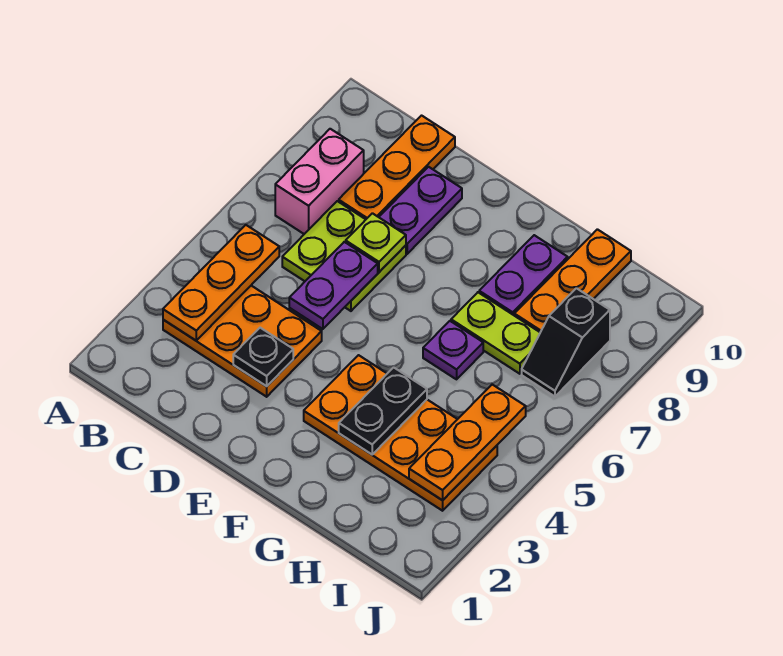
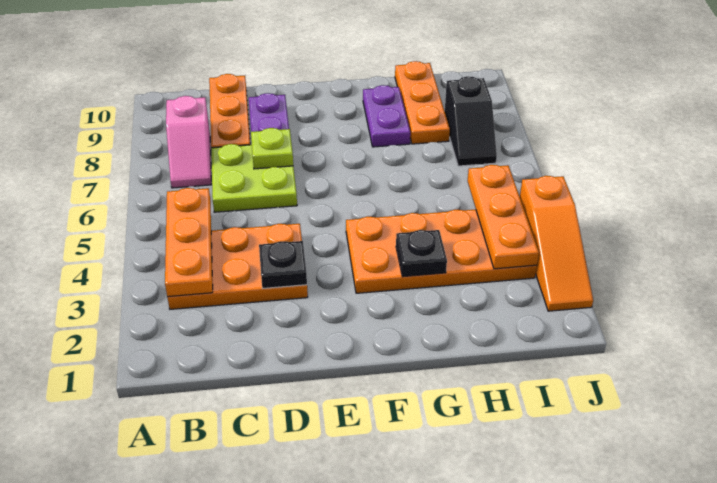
pink 1x2 brick [275,129,364,234] -> pink 1x2 slope [166,96,211,188]
purple 1x2 plate [289,242,378,329] -> none
black 1x2 plate [339,367,427,454] -> black 1x1 plate [396,230,447,277]
purple 1x1 plate [423,321,483,379] -> none
lime 1x2 plate [451,292,540,374] -> none
none -> orange 1x3 slope [520,176,593,311]

